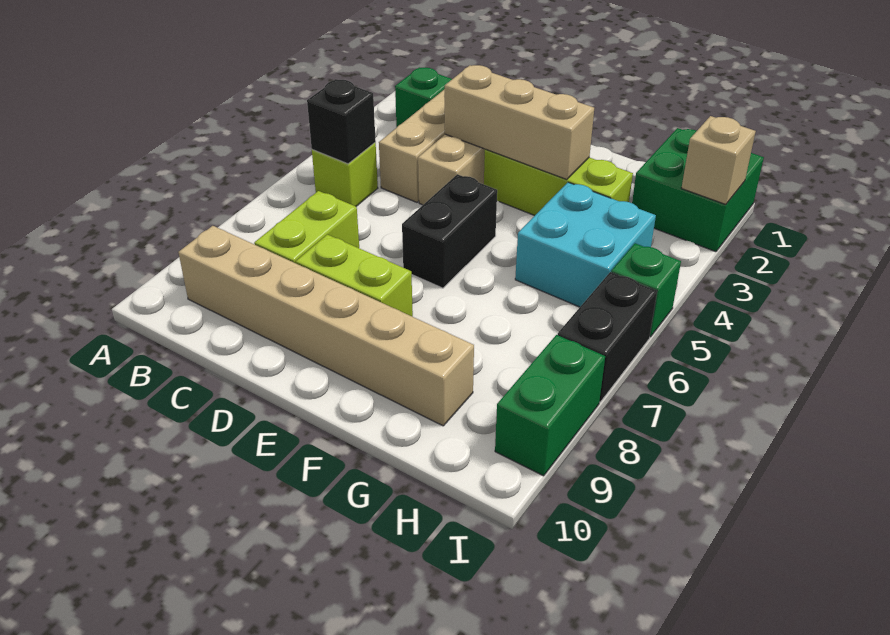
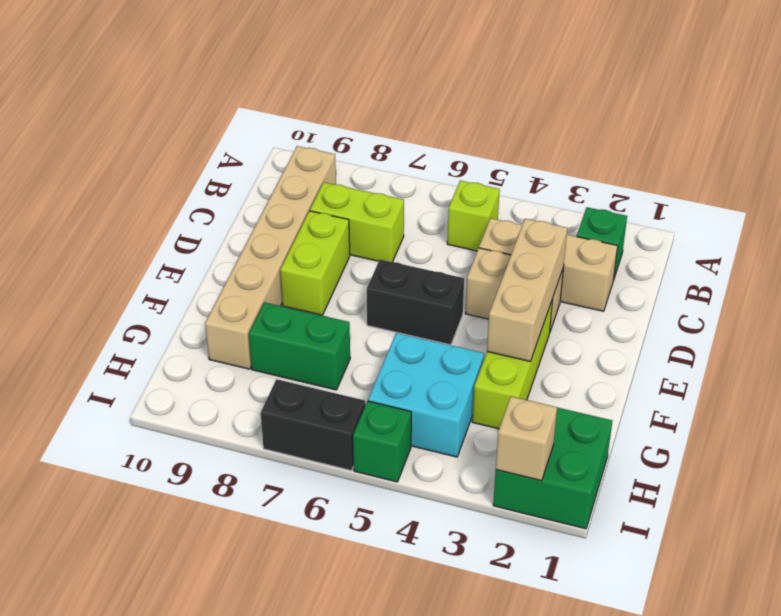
black 1x1 brick [307,80,376,164] -> none
green 1x2 brick [495,335,605,476] -> green 1x2 brick moved to [249,302,350,390]

